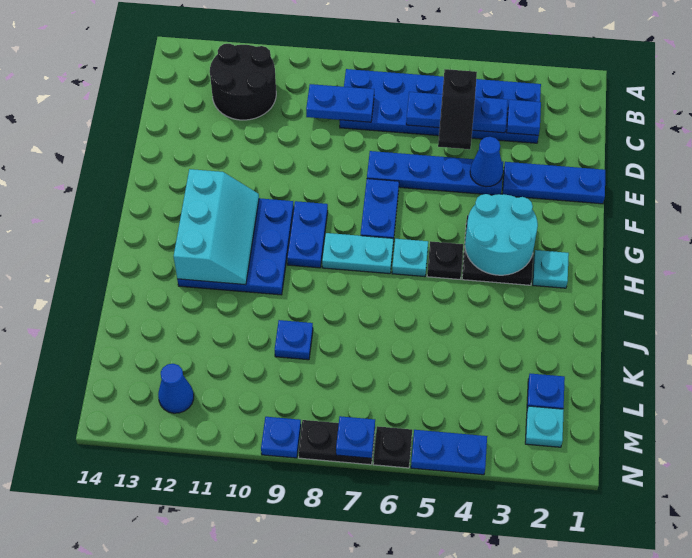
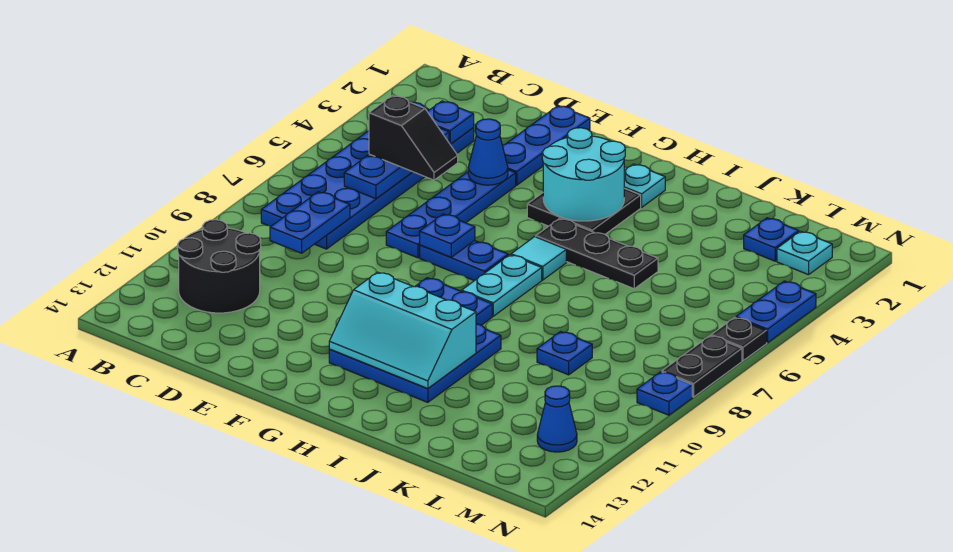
cyan 2x3 slope [174,169,259,285] -> cyan 2x3 slope turned to [329,272,476,389]
black 1x1 plate [427,241,463,279] -> black 1x3 plate [536,219,658,289]
cyan 1x1 plate [392,239,428,277] -> cyan 1x1 tile [511,237,566,280]
blue 1x1 plate [336,416,375,458] -> blue 1x1 plate moved to [420,214,475,257]

